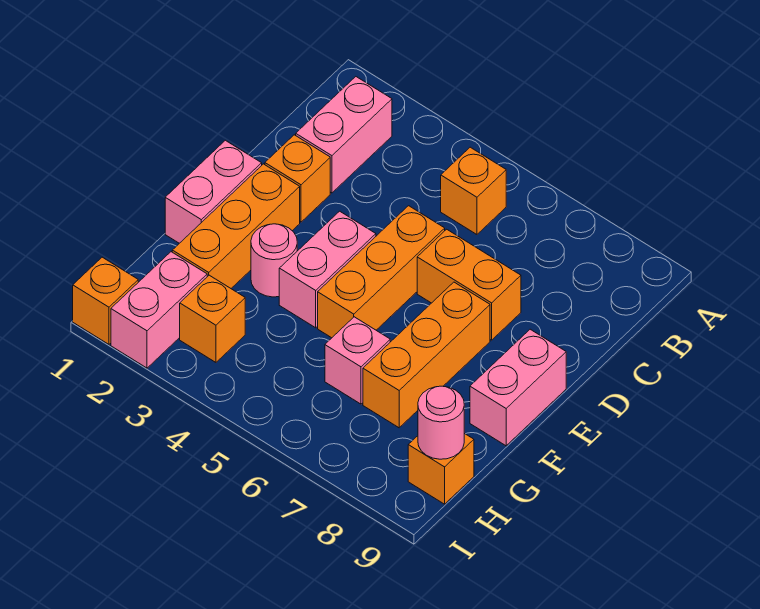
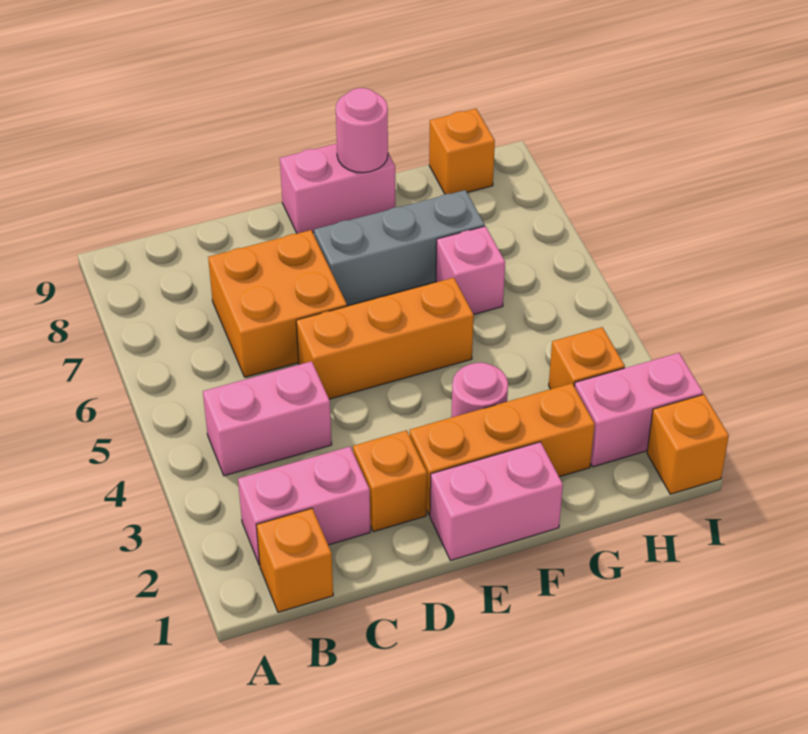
orange 1x1 brick [441,147,506,234] -> orange 1x1 brick moved to [256,508,333,612]
orange 1x2 brick [417,229,521,340] -> orange 2x2 brick [208,230,347,377]
pink 1x2 brick [279,211,376,328] -> pink 1x2 brick moved to [203,361,332,476]
orange 1x3 brick [363,282,490,428] -> grey 1x3 brick [314,190,485,306]
pink 1x1 round brick [418,386,464,459] -> pink 1x1 round brick moved to [336,88,388,173]

